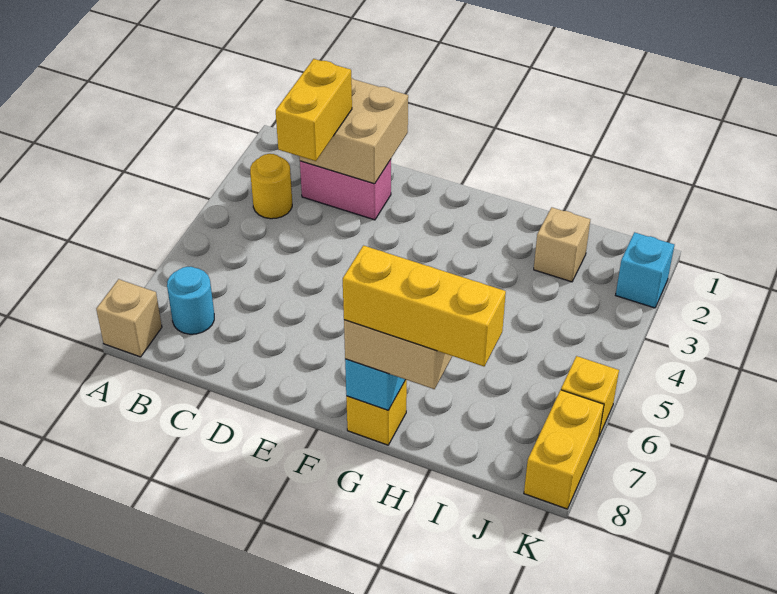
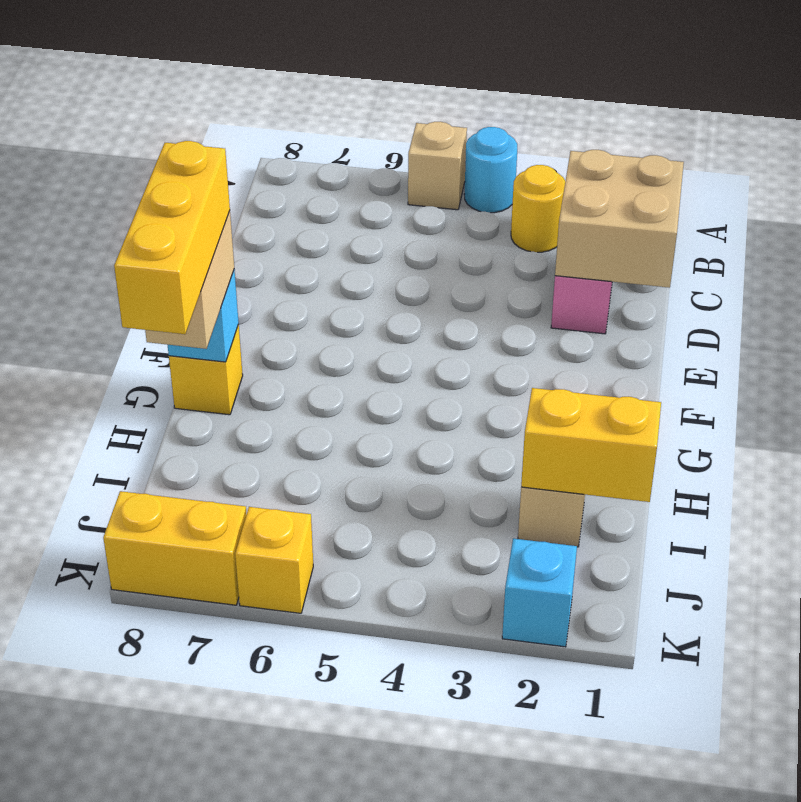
tan 1x1 brick [96,279,162,357] -> tan 1x1 brick moved to [408,122,467,210]
cyan 1x1 round brick [167,267,214,334] -> cyan 1x1 round brick moved to [464,127,517,213]
yellow 1x2 brick [276,59,352,161] -> yellow 1x2 brick moved to [521,388,661,502]

